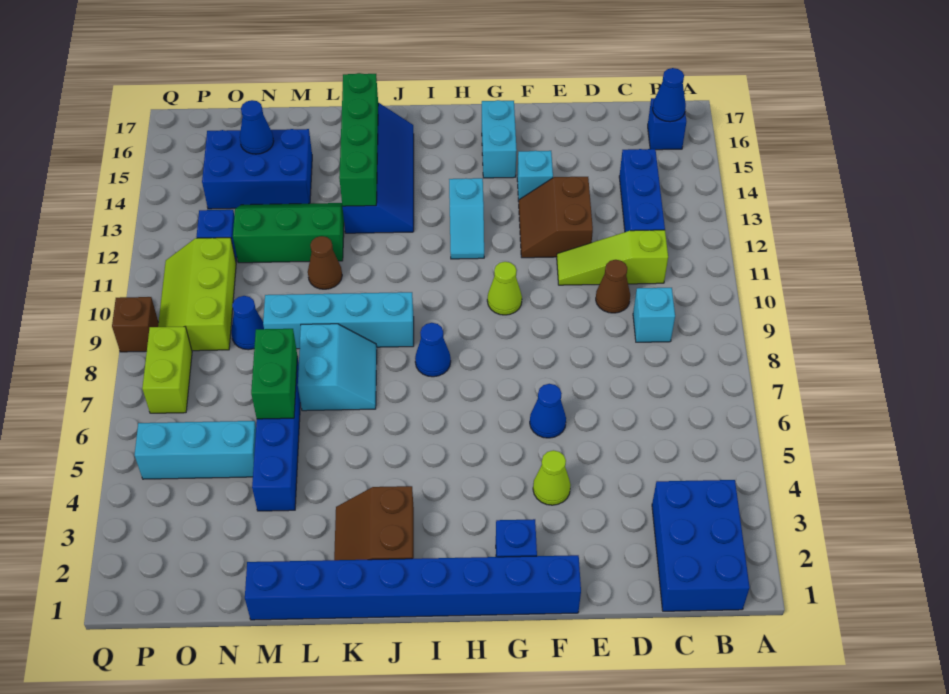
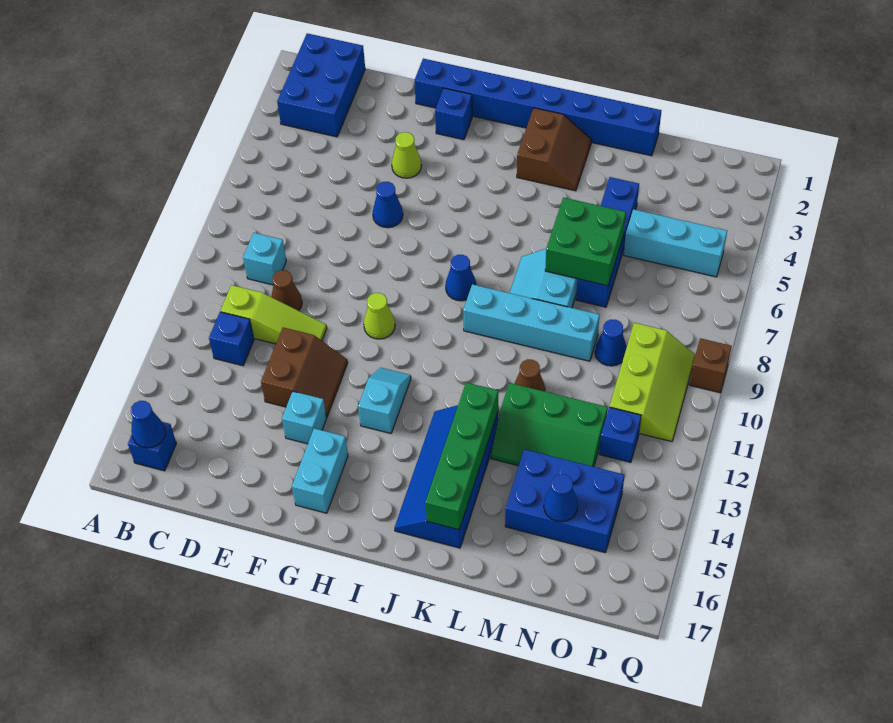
blue 1x3 brick [619,149,665,232] -> blue 1x1 brick [209,312,254,366]
green 1x2 brick [251,329,297,419] -> green 2x2 brick [545,198,626,286]
lime 1x2 brick [142,327,192,413] -> none

